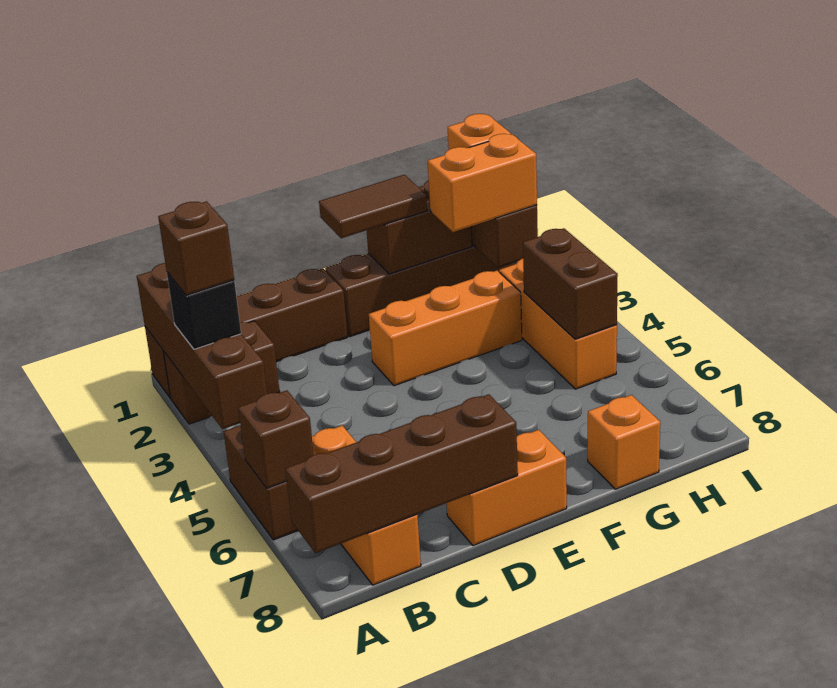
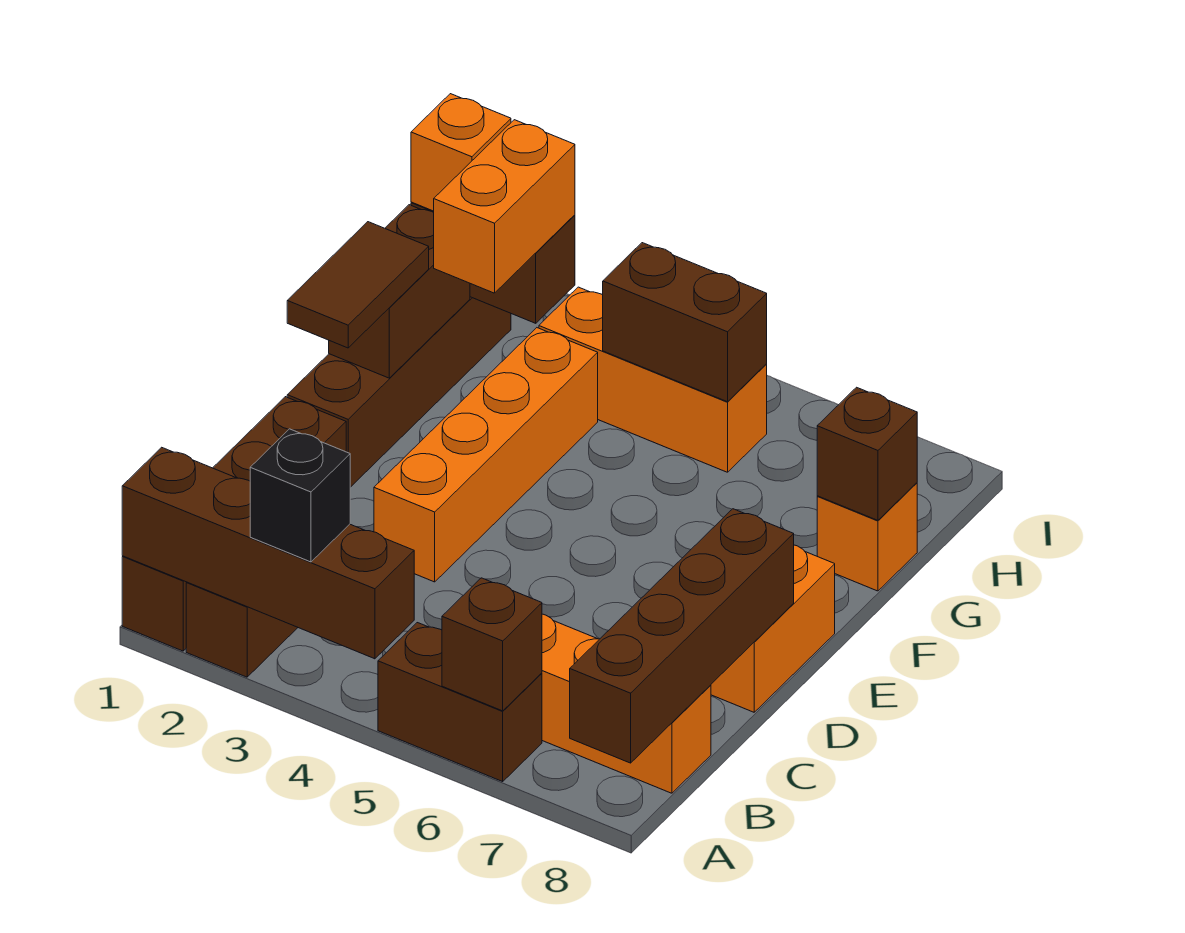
brown 1x1 brick [158,201,234,295] -> brown 1x1 brick moved to [817,387,917,520]
orange 1x3 brick [369,271,522,386] -> orange 1x4 brick [374,328,598,582]

